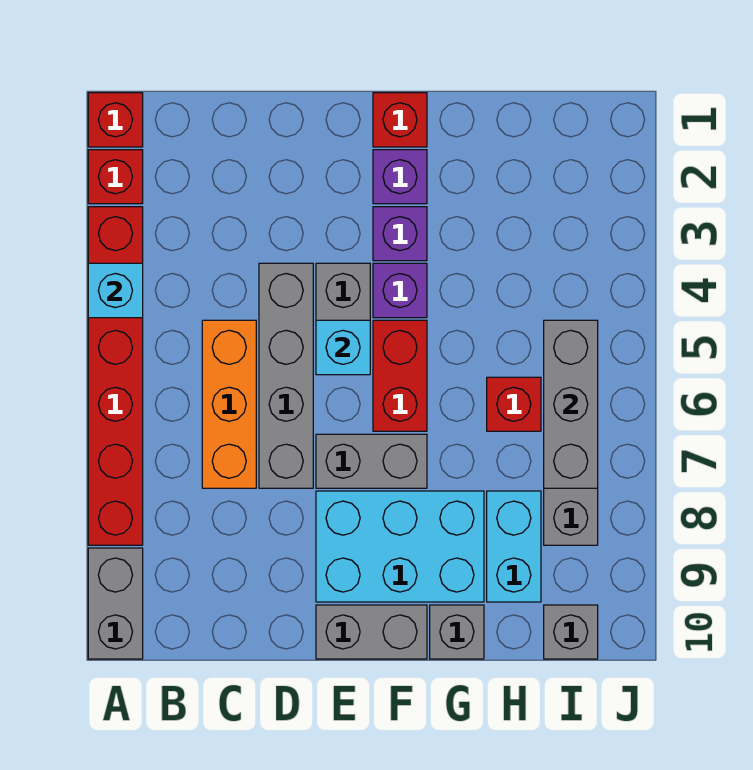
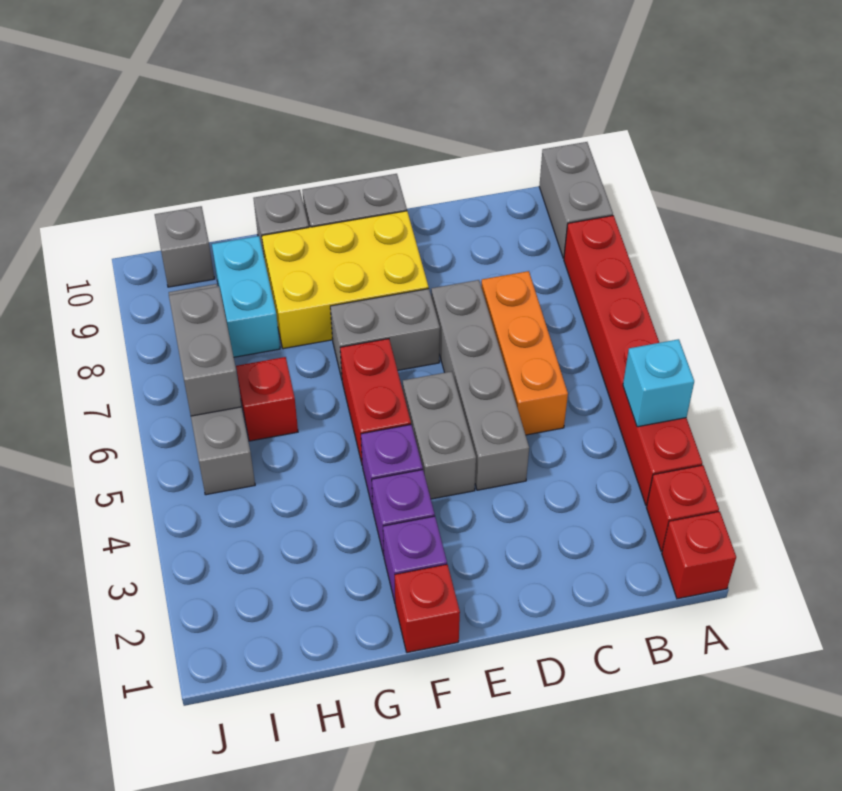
cyan 1x1 brick [316,320,370,375] -> none
cyan 2x3 brick [316,491,484,602] -> yellow 2x3 brick [262,211,429,349]
grey 1x3 brick [544,320,598,488] -> grey 1x2 brick [169,286,242,416]

